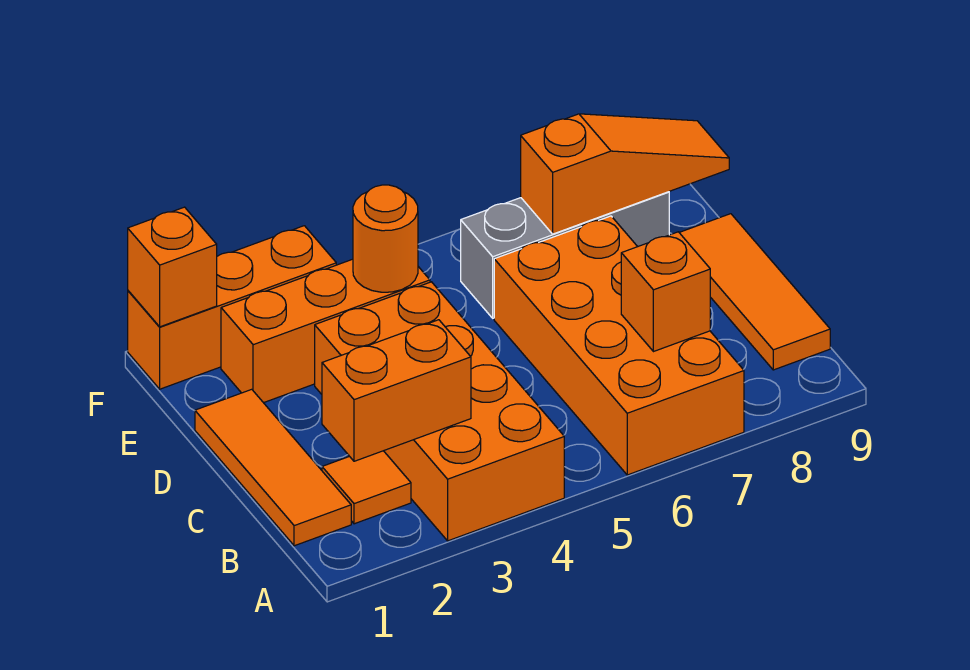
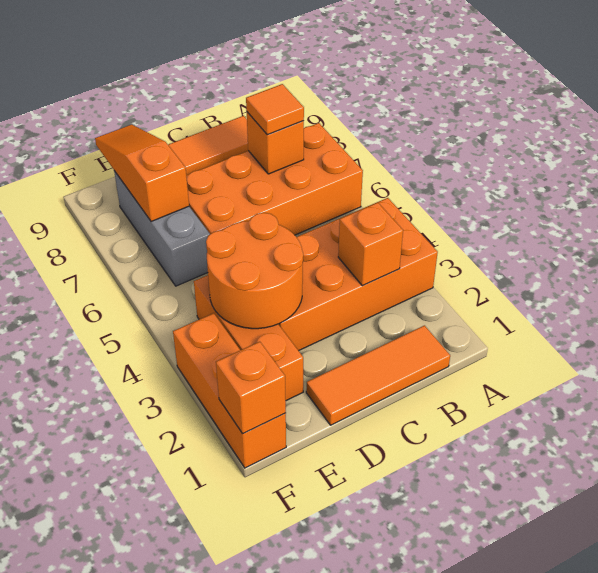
orange 1x1 tile [322,451,411,524] -> orange 1x1 tile moved to [246,84,304,135]
orange 1x2 brick [322,320,471,461] -> orange 1x1 brick [338,203,403,286]
orange 1x1 round brick [353,185,418,292] -> orange 2x2 round brick [206,213,303,329]

